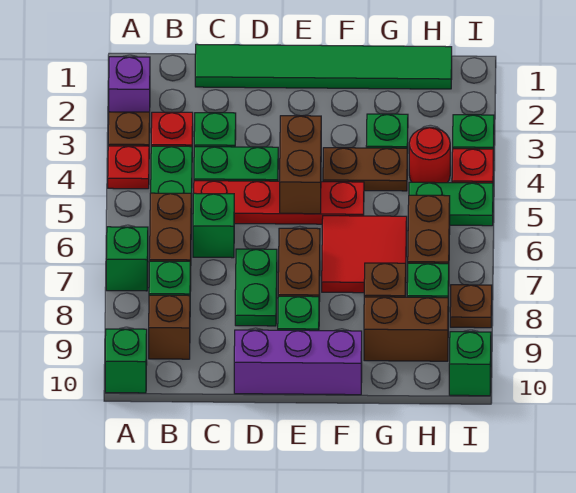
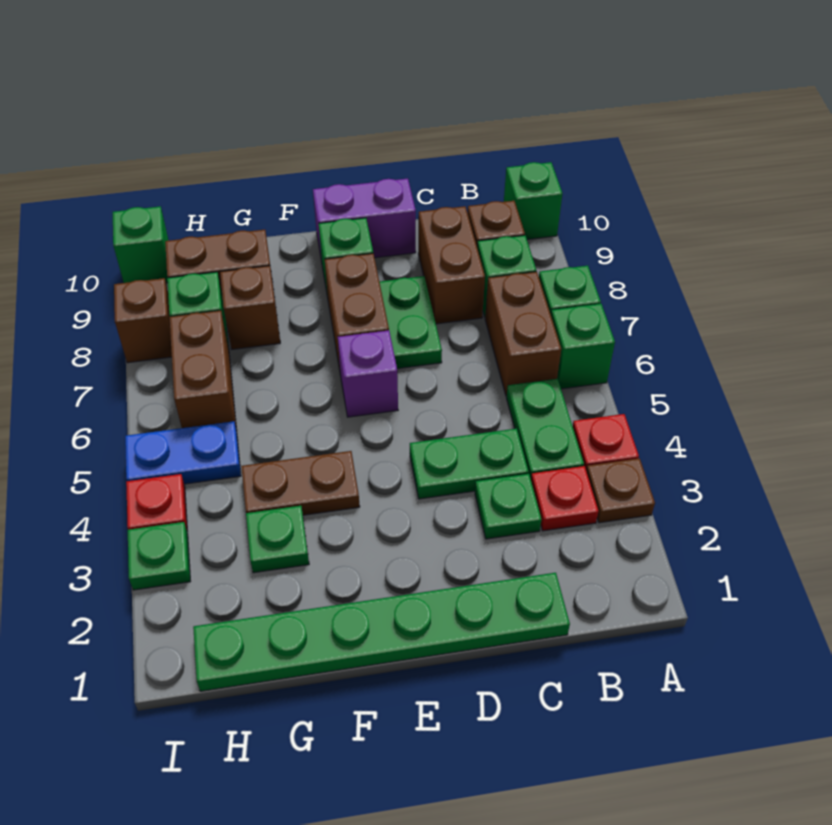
purple 1x1 brick [109,57,150,112] -> purple 1x1 brick moved to [338,330,398,417]
green 1x6 tile [195,44,452,89] -> green 1x6 plate [193,573,570,691]
red 1x4 plate [194,181,364,224] -> none
green 1x1 brick [193,193,234,258] -> green 1x1 brick moved to [551,304,615,389]
purple 1x3 brick [234,330,362,395] -> purple 1x2 brick [313,178,416,261]
brown 1x2 brick [280,116,321,214] -> brown 1x2 brick moved to [418,206,485,324]
red 2x2 tile [322,216,407,293] -> none
red 1x1 round brick [409,127,450,183] -> none
green 1x2 plate [409,182,493,226] -> blue 1x2 plate [125,421,241,484]
brown 1x1 plate [450,285,492,328] -> brown 1x1 brick [114,278,172,363]

